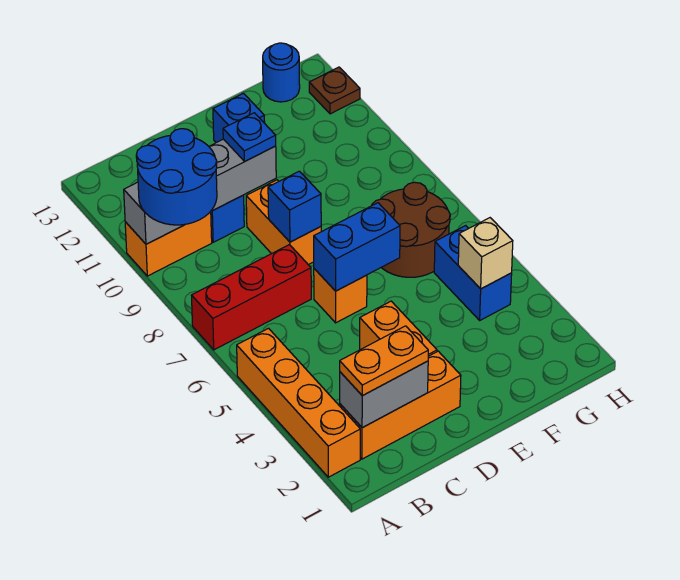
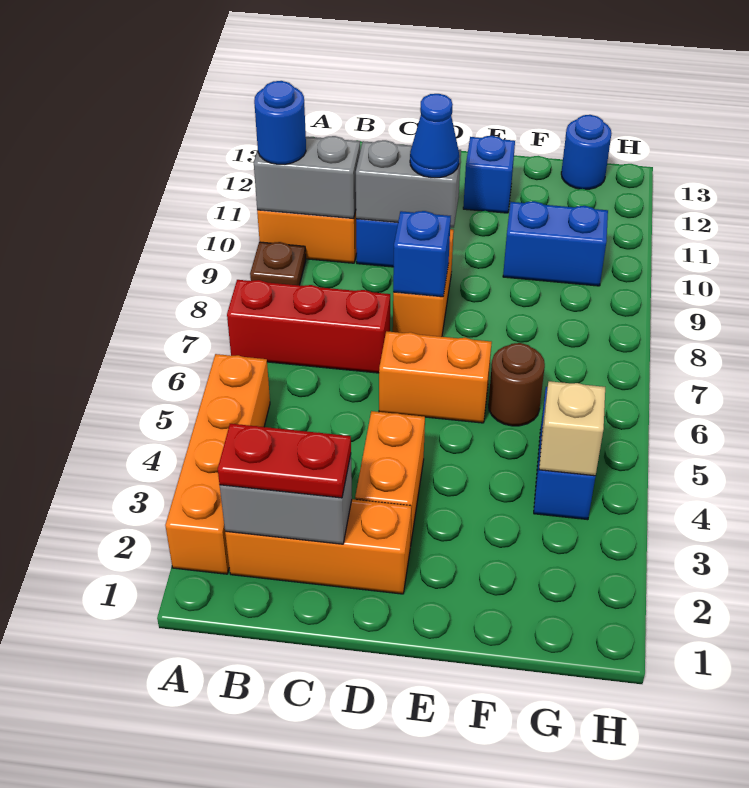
blue 2x2 round brick [136,129,217,225] -> blue 1x1 round brick [254,81,306,164]
orange 1x2 plate [340,326,428,396] -> red 1x2 plate [218,424,351,498]
orange 1x1 brick [314,269,367,323] -> orange 1x2 brick [379,331,492,423]
blue 1x2 brick [314,203,400,291] -> blue 1x2 brick moved to [503,201,608,286]
blue 1x1 plate [223,113,276,161] -> blue 1x1 cone [410,94,459,178]
brown 2x2 round brick [372,182,450,277] -> brown 1x1 round brick [488,343,545,426]
brown 1x1 plate [309,67,360,114] -> brown 1x1 plate moved to [250,242,306,285]

